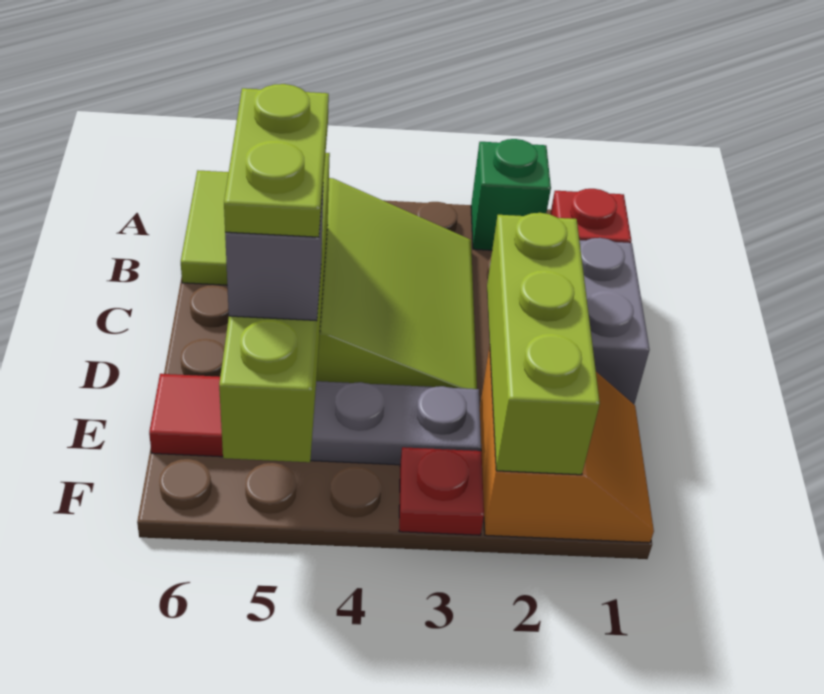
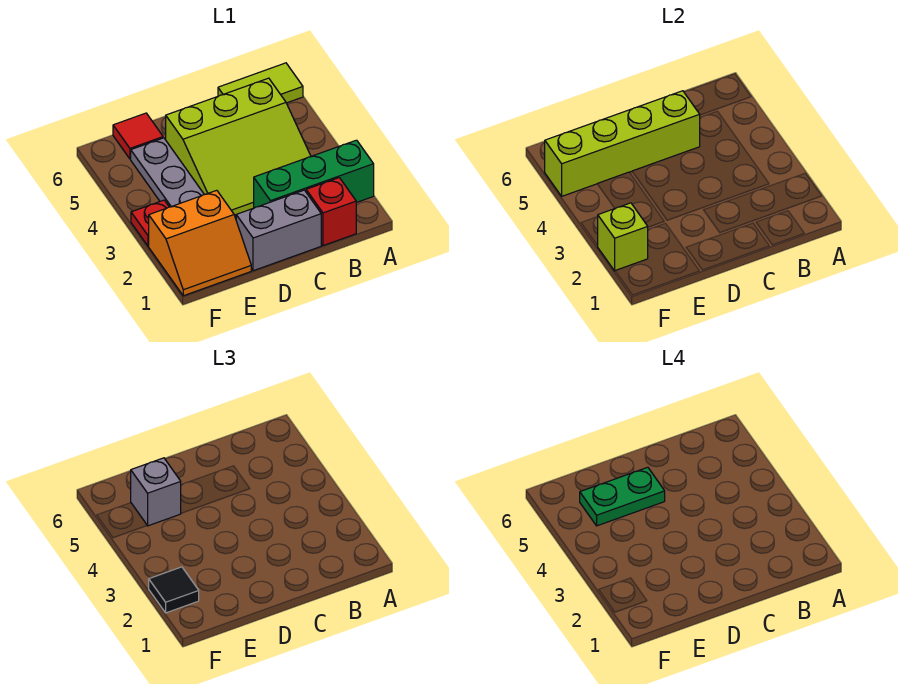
green 1x1 brick [471,139,551,250] -> green 1x3 brick [254,140,374,208]
lime 1x3 brick [487,213,600,475] -> lime 1x1 brick [597,203,648,271]
lime 1x2 plate [224,84,329,237] -> green 1x2 plate [580,467,665,526]
none -> black 1x1 tile [149,567,199,613]

